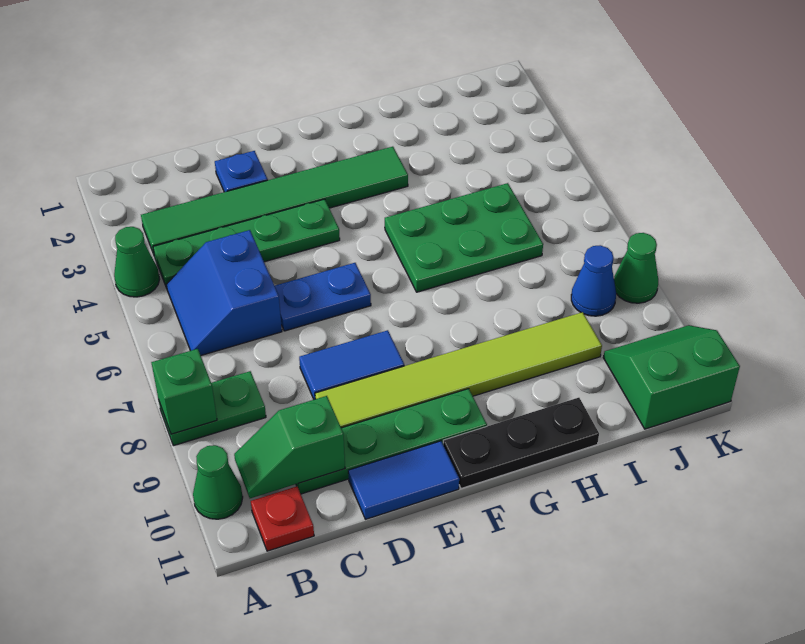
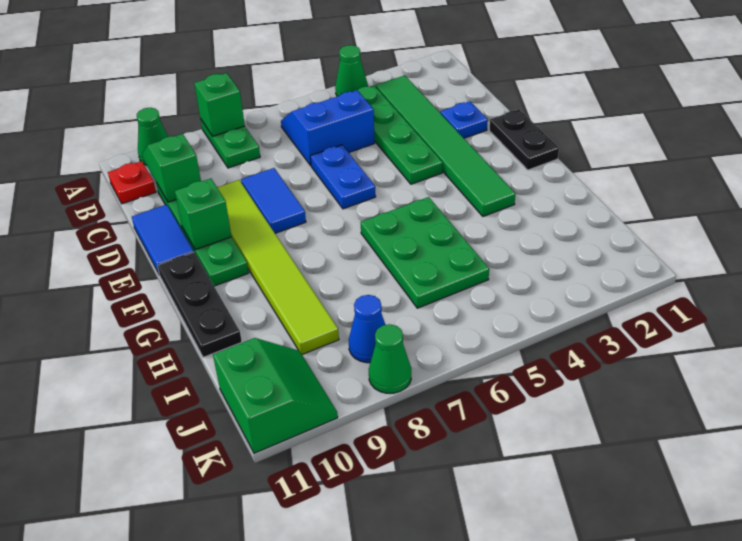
none -> black 1x2 plate [489,109,559,170]
none -> green 1x1 brick [175,179,231,250]

